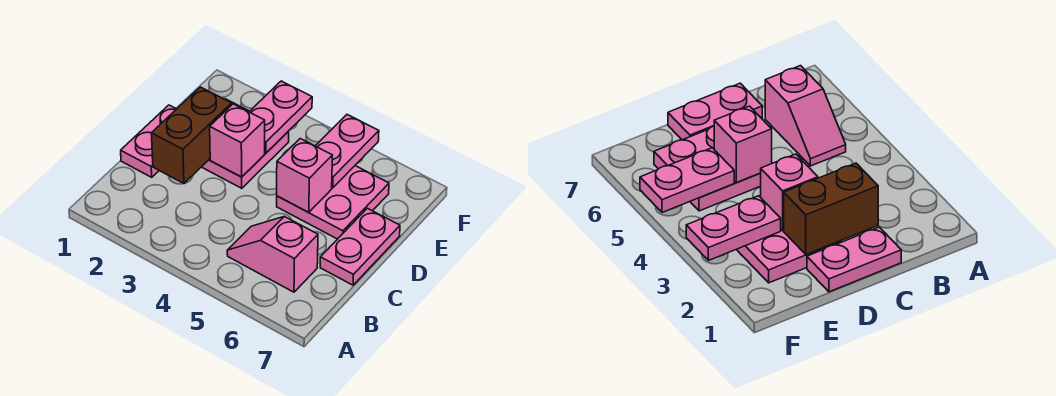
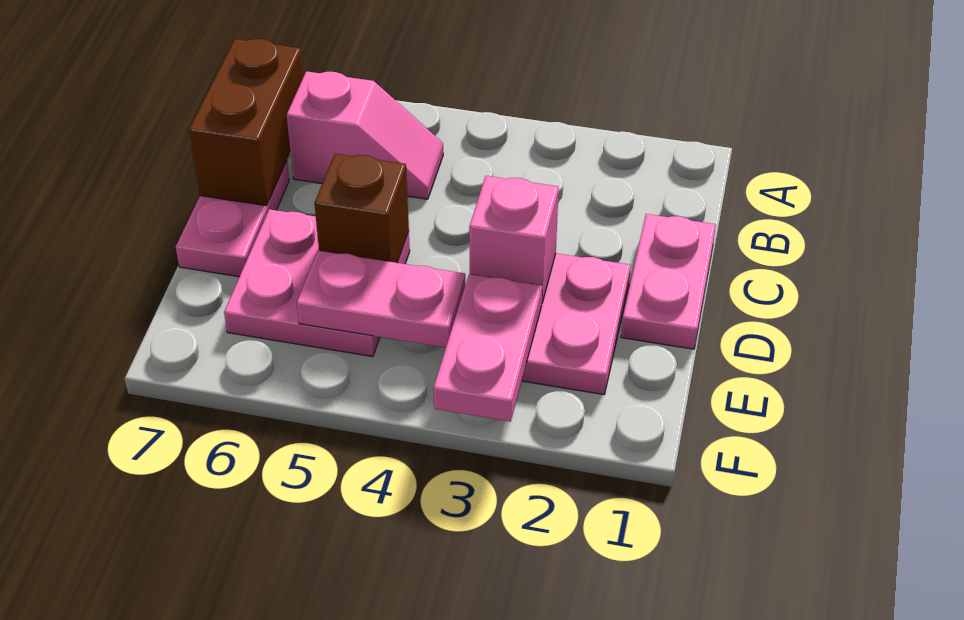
brown 1x2 brick [151,87,232,184] -> brown 1x2 brick moved to [189,39,303,206]
pink 1x1 brick [277,139,333,213] -> brown 1x1 brick [314,154,409,263]
pink 1x2 plate [316,115,379,188] -> pink 1x2 plate turned to [297,251,465,348]

